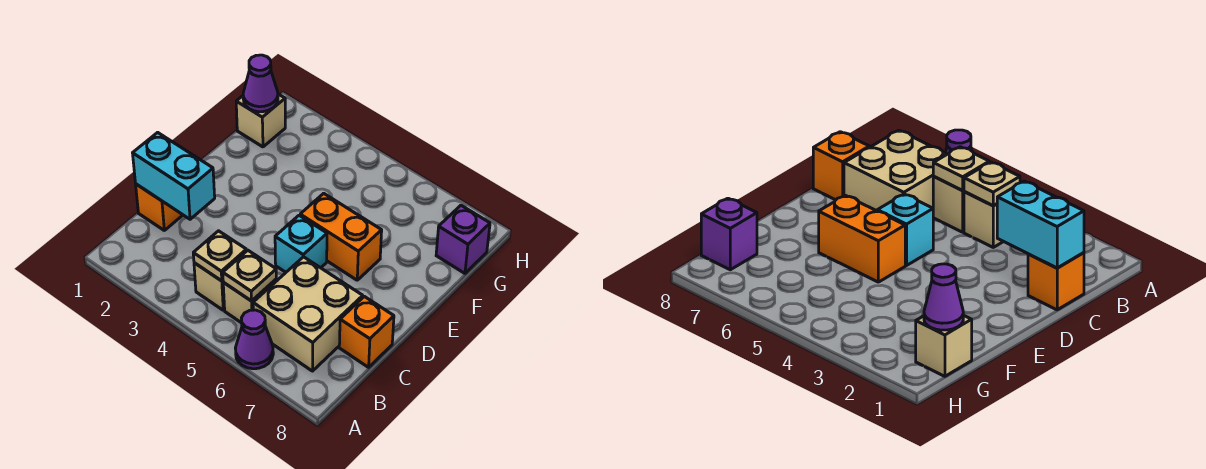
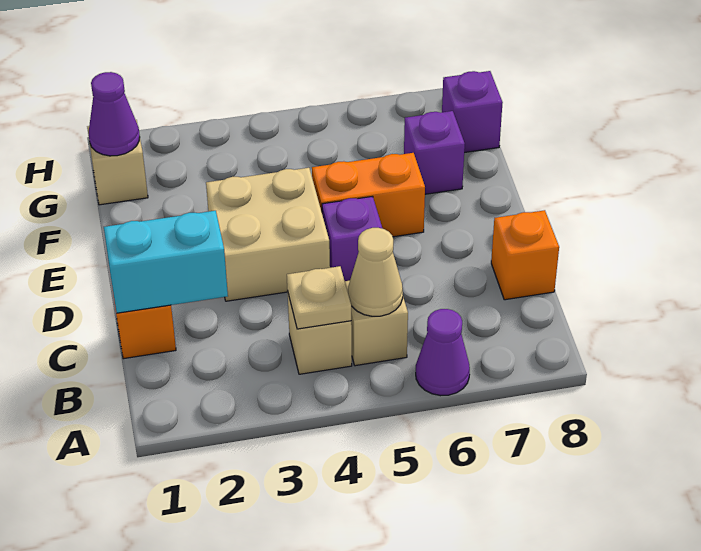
tan 1x1 plate [223,250,276,301] -> tan 1x1 cone [348,228,403,316]
tan 2x2 brick [253,257,363,371] -> tan 2x2 brick moved to [206,168,330,301]
cyan 1x1 brick [275,215,327,272] -> purple 1x1 brick [322,196,383,281]
none -> purple 1x1 brick [404,111,465,194]

